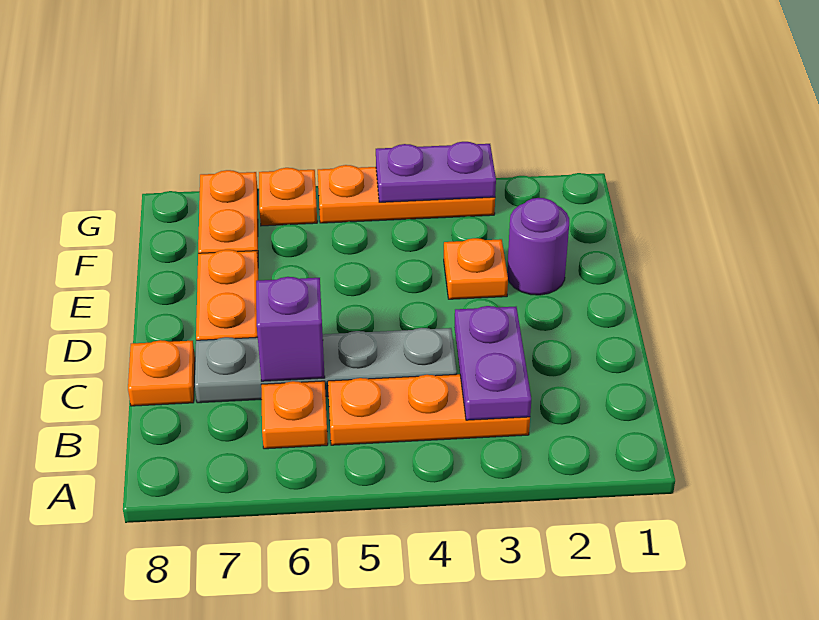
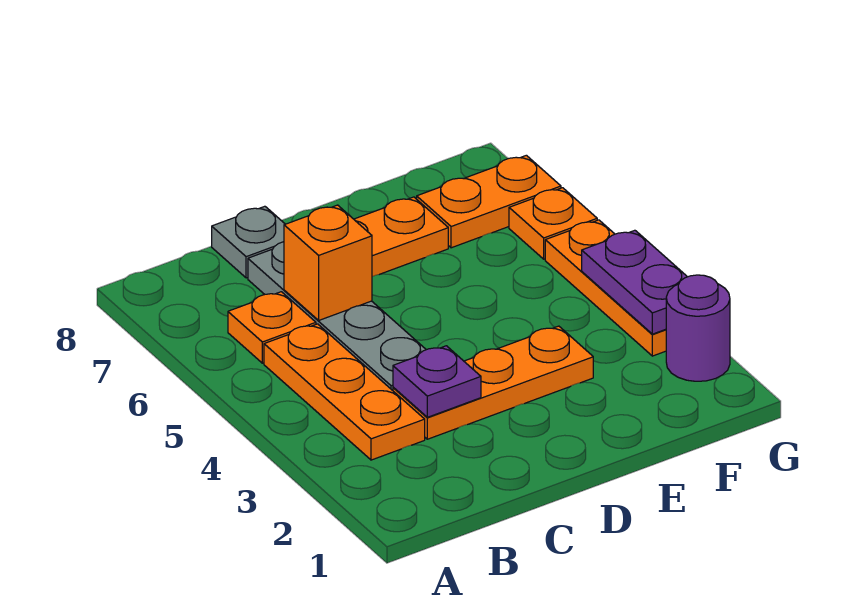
purple 1x2 plate [454,306,531,420] -> purple 1x1 plate [393,346,481,417]
purple 1x1 brick [256,277,325,381] -> orange 1x1 brick [284,205,372,320]
orange 1x1 plate [128,340,195,406] -> grey 1x1 plate [212,206,285,278]
purple 1x1 round brick [507,198,569,295] -> purple 1x1 round brick moved to [666,275,730,381]
orange 1x1 plate [444,238,508,299] -> orange 1x3 plate [393,326,593,439]

